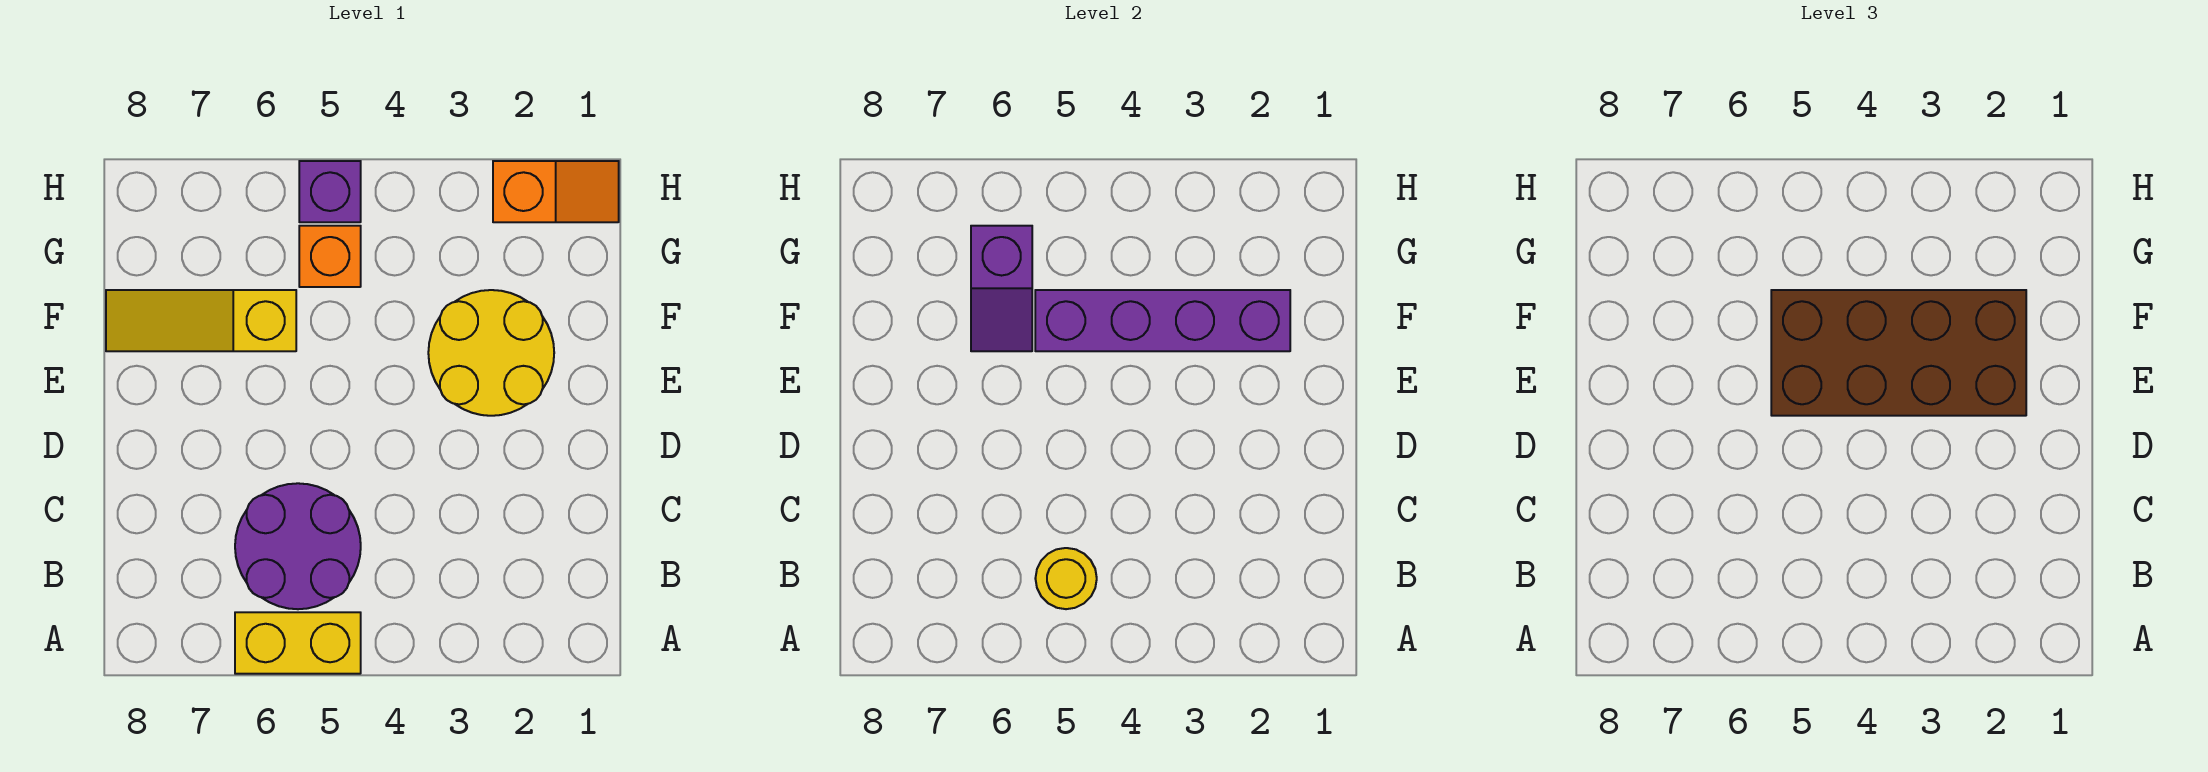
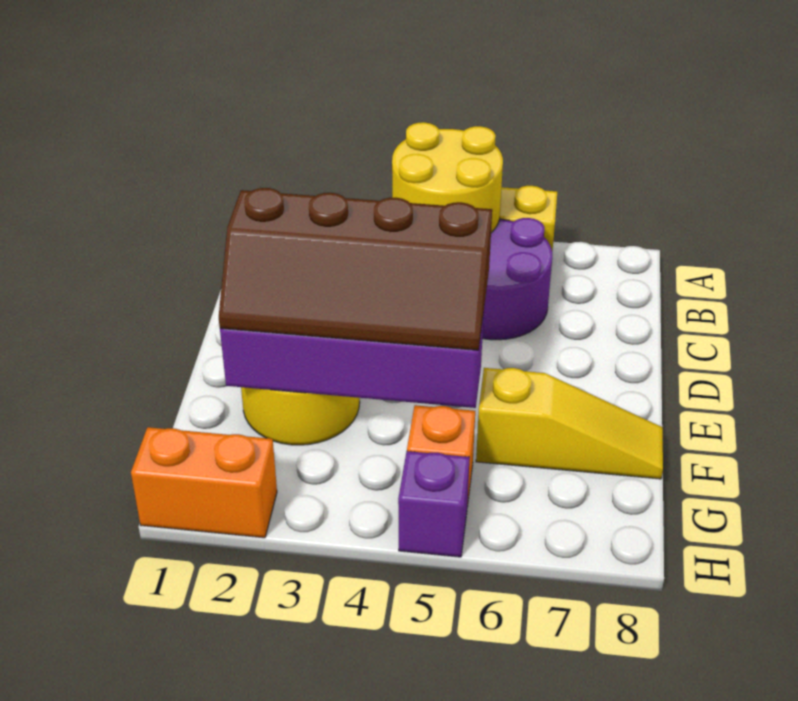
yellow 1x1 round brick [1035,548,1097,609] -> yellow 2x2 round brick [392,122,503,233]
brown 2x4 brick [1771,290,2026,416] -> brown 2x4 slope [219,188,492,350]
purple 1x2 slope [971,226,1032,351] -> none
orange 1x2 slope [493,161,619,222] -> orange 1x2 brick [131,427,277,538]

